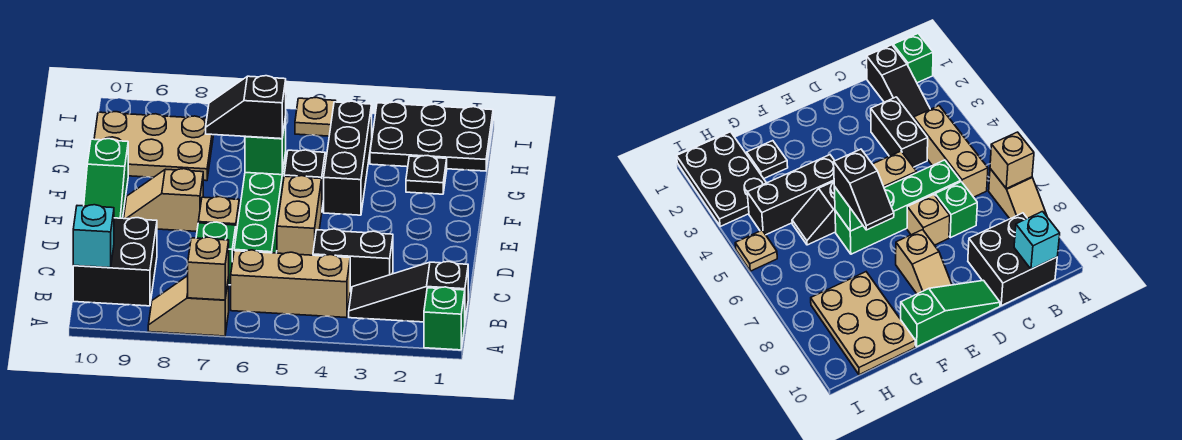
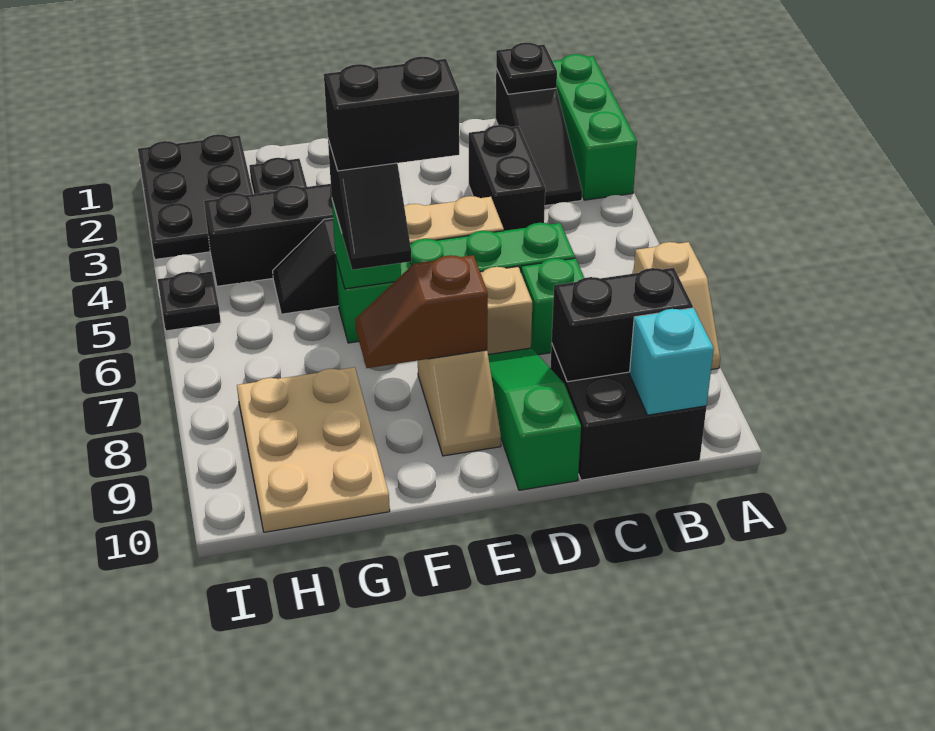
green 1x1 brick [424,287,465,350] -> green 1x3 brick [553,54,637,200]
tan 1x1 brick [188,237,229,300] -> none
none -> black 1x1 plate [496,42,557,94]
tan 1x3 brick [231,250,350,318] -> none
none -> black 1x2 brick [552,268,693,382]
green 1x3 slope [84,139,128,218] -> green 1x3 slope turned to [488,348,581,490]
none -> black 1x2 brick [324,57,459,171]
none -> brown 1x2 slope [355,255,488,368]
tan 1x1 plate [295,97,336,136] -> black 1x1 plate [158,272,221,331]

